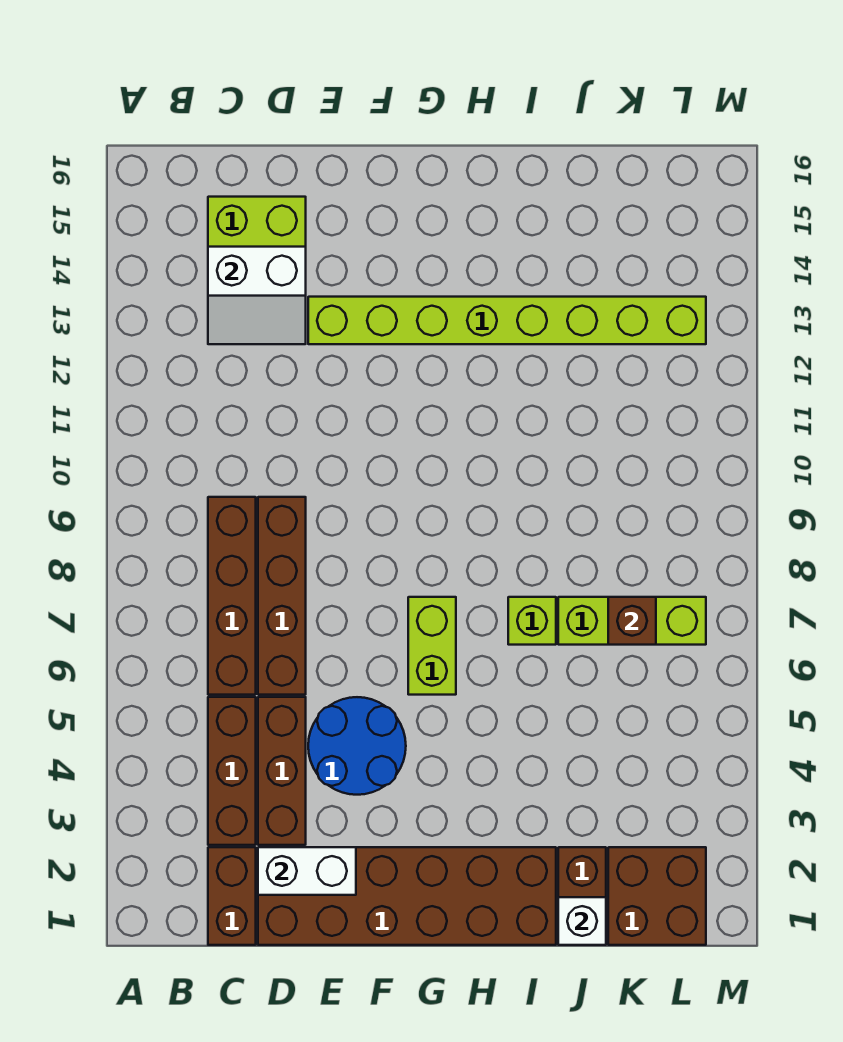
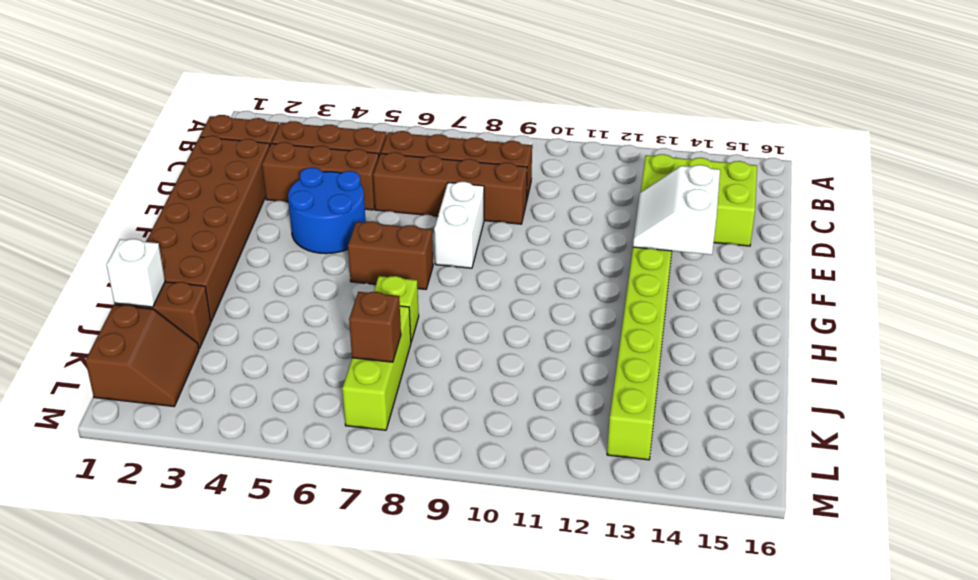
white 2x2 slope [208,247,306,344] -> white 2x2 slope moved to [633,165,720,255]
white 1x2 brick [258,847,356,895] -> white 1x2 brick moved to [434,182,484,268]
lime 1x2 brick [408,597,456,695] -> brown 1x2 brick [348,221,433,289]
brown 2x2 brick [608,847,706,945] -> brown 2x2 slope [85,305,199,407]

